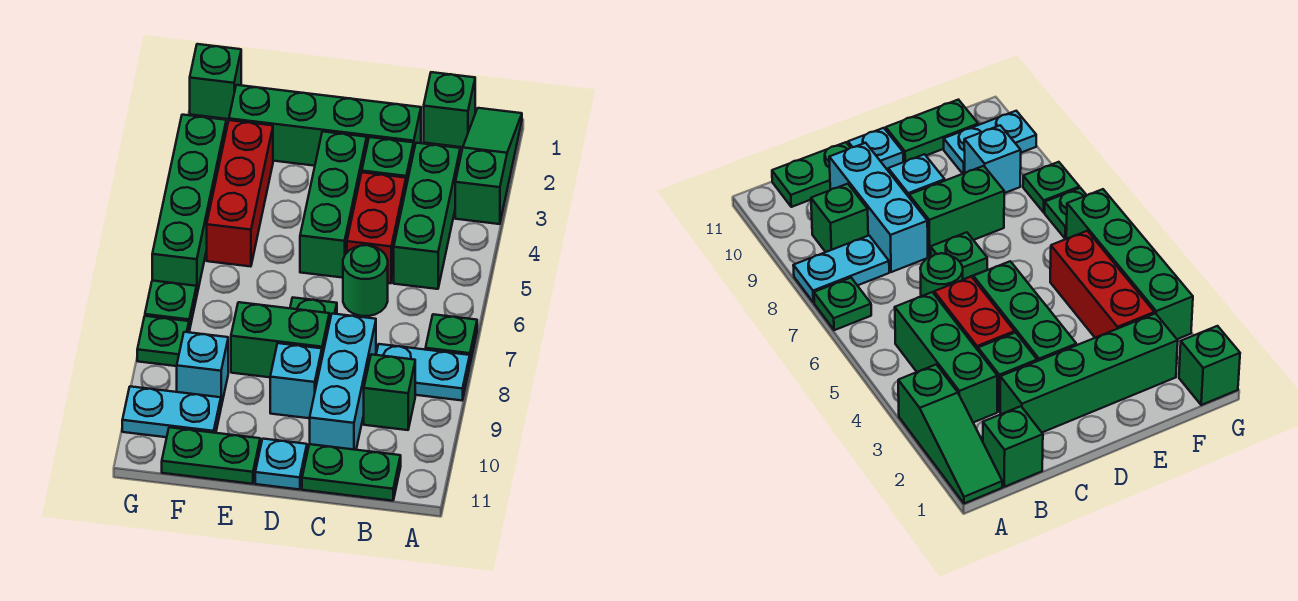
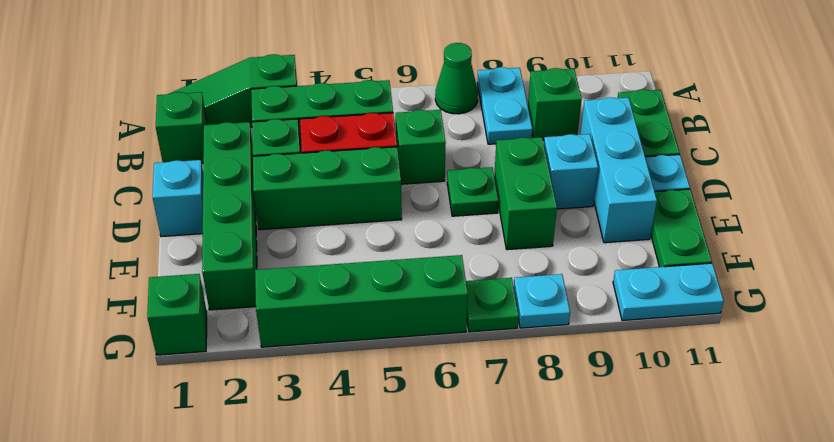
green 1x1 plate [426,314,477,363] -> green 1x1 cone [435,43,478,114]
green 1x1 round brick [343,245,388,316] -> green 1x1 brick [396,110,446,184]
cyan 1x3 brick [310,314,376,450] -> cyan 1x3 brick turned to [580,97,657,243]
red 1x3 brick [207,120,273,267] -> none
cyan 1x1 brick [177,332,228,406] -> cyan 1x1 brick moved to [152,160,203,237]
cyan 1x2 plate [122,386,221,437] -> cyan 1x2 plate turned to [613,263,724,321]
green 1x1 plate [137,316,189,366] -> cyan 1x1 plate [514,274,570,328]

